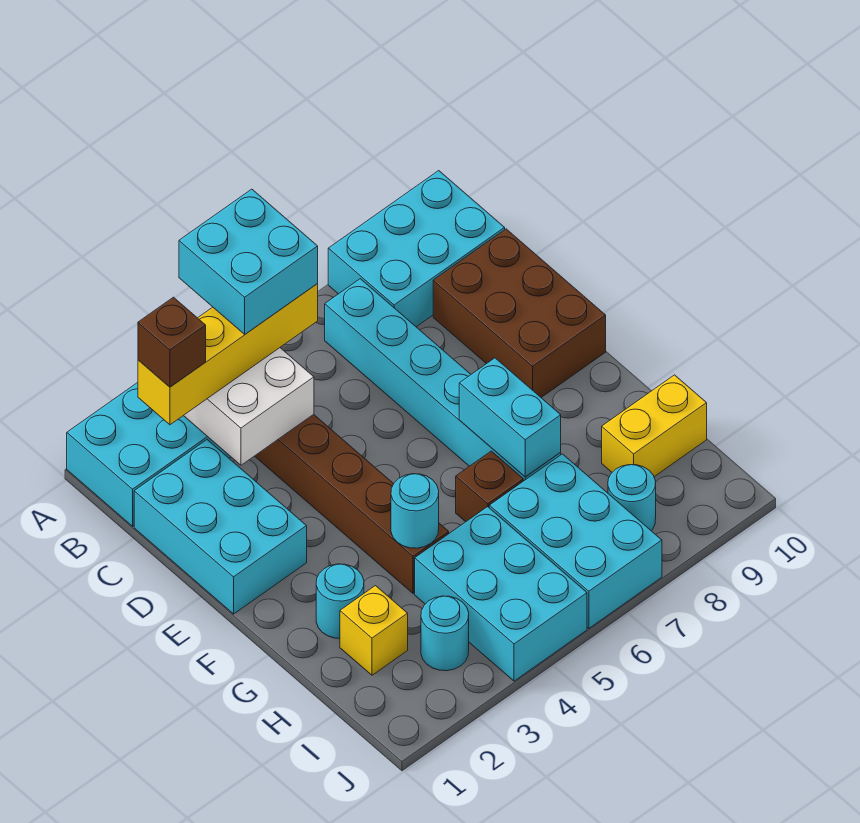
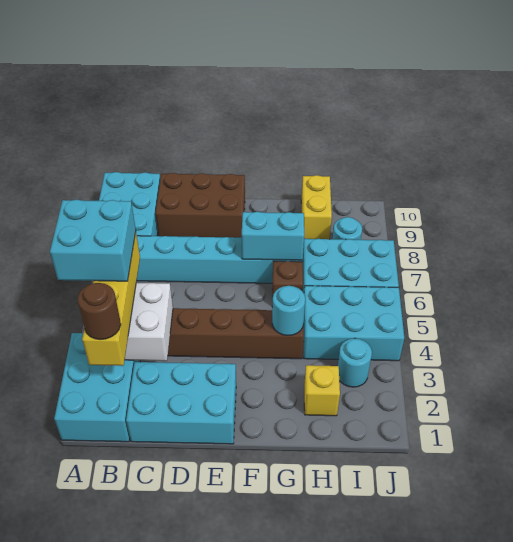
brown 1x1 brick [138,297,206,387] -> brown 1x1 round brick [78,283,121,340]
cyan 1x1 round brick [316,564,364,638] -> none

